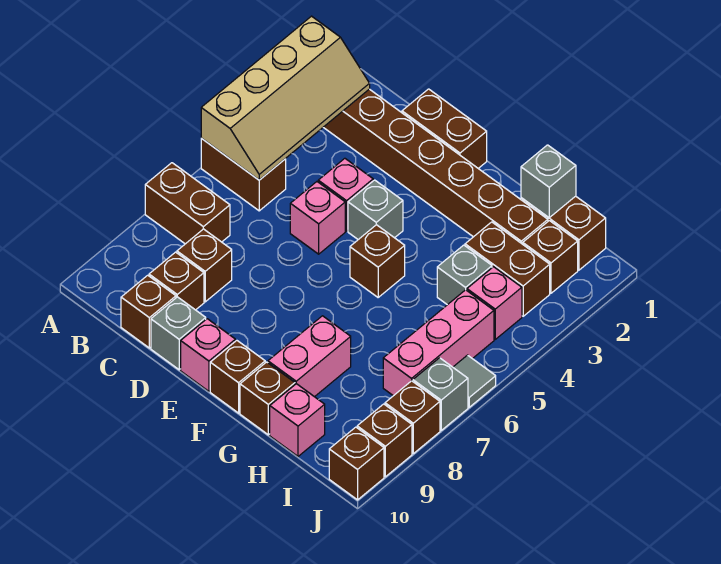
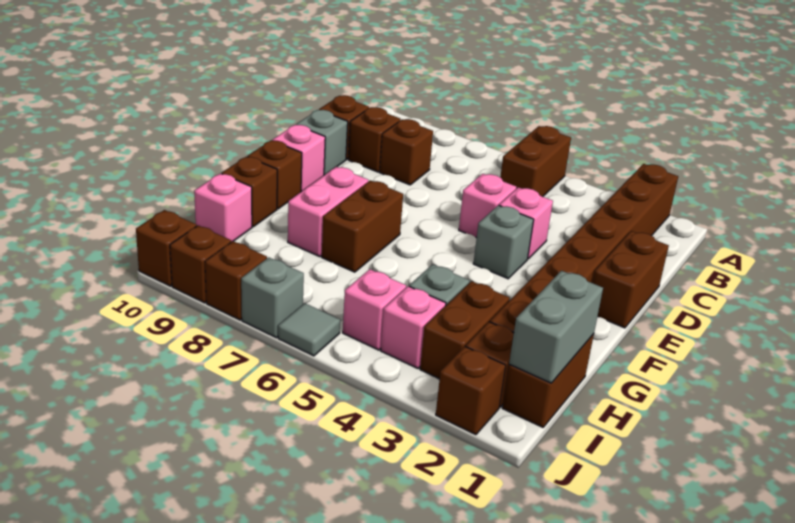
tan 2x4 slope [201,16,370,180] -> none
brown 1x2 brick [145,163,230,244] -> brown 1x2 brick moved to [322,180,403,272]
brown 1x1 brick [350,225,405,297] -> brown 1x1 brick moved to [436,347,506,435]
pink 1x2 brick [268,316,351,397] -> pink 1x2 brick turned to [288,167,369,257]
grey 1x1 brick [521,145,576,218] -> grey 1x2 brick [509,271,603,383]
pink 1x3 brick [383,290,494,396] -> pink 1x1 brick [343,269,406,350]

